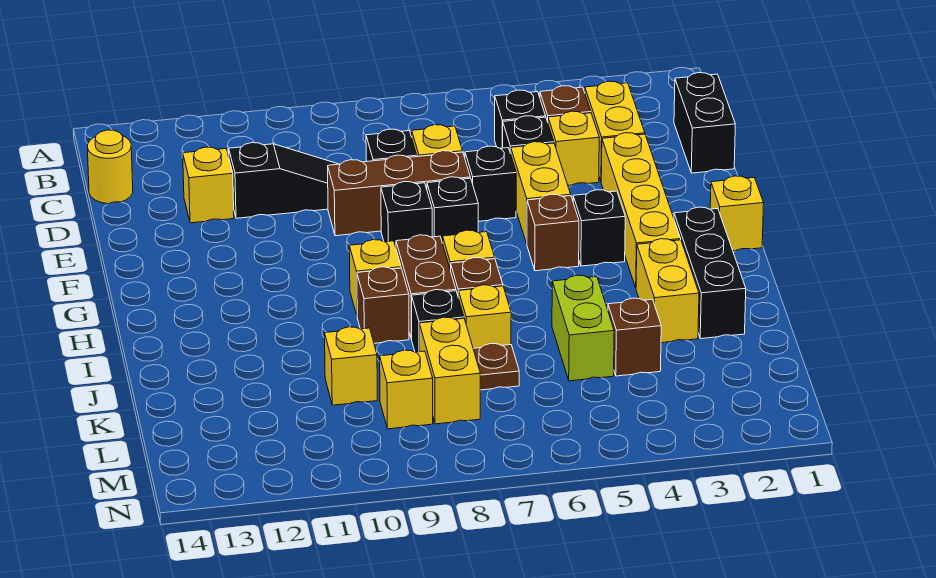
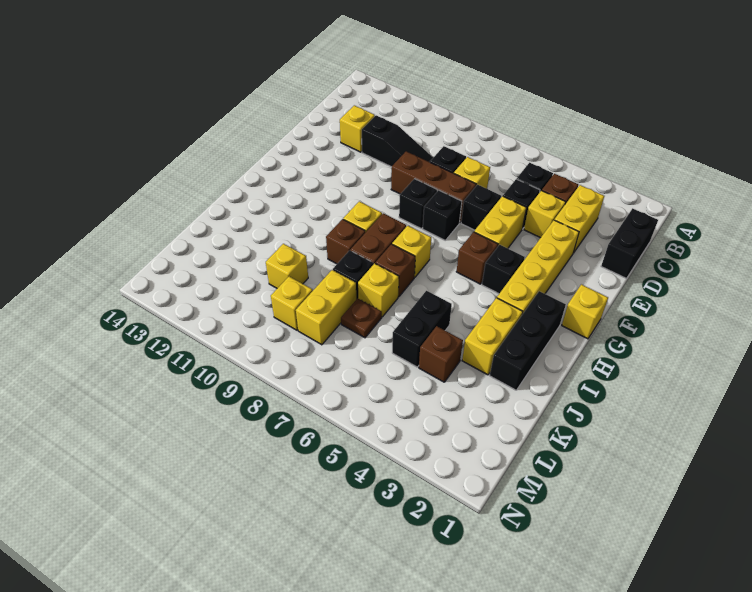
yellow 1x1 round brick [87,130,133,204] -> none
lime 1x2 brick [552,275,614,381] -> black 1x2 brick [392,291,452,367]

